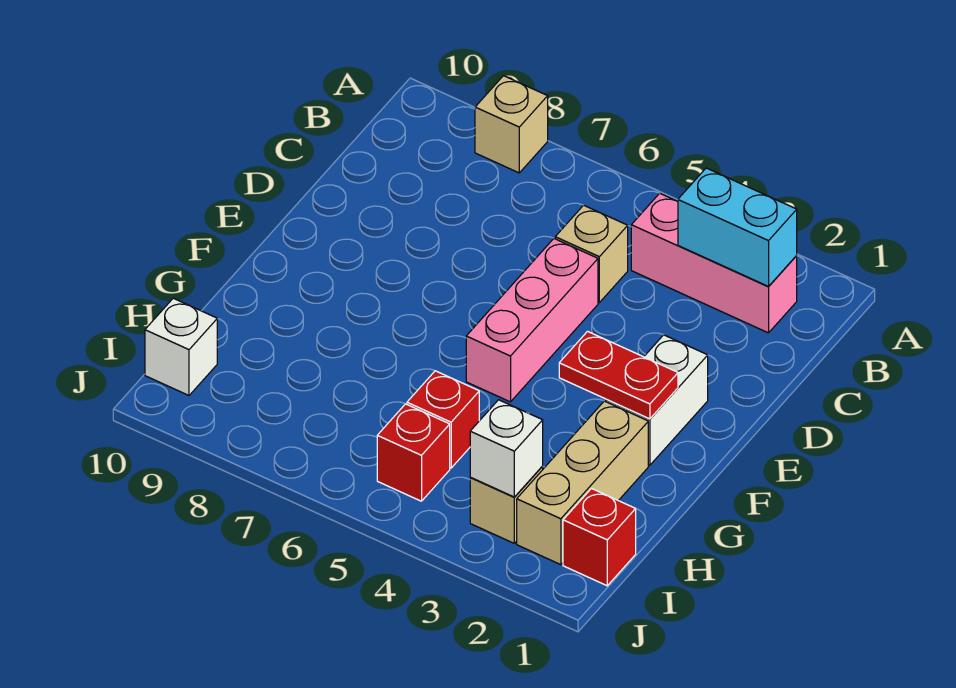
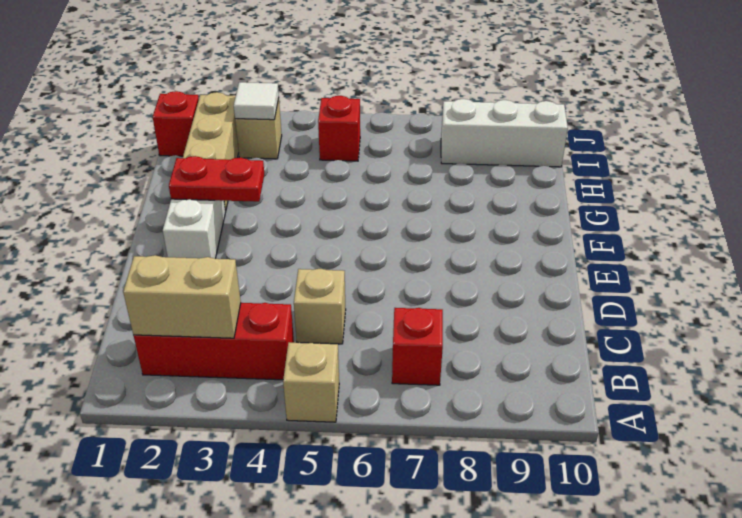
tan 1x1 brick [475,76,548,173] -> tan 1x1 brick moved to [283,342,339,422]
pink 1x3 brick [631,193,797,333] -> red 1x3 brick [134,303,294,380]
cyan 1x2 brick [678,168,797,286] -> tan 1x2 brick [123,255,241,338]
pink 1x3 brick [466,239,598,402] -> none
red 1x1 brick [407,371,479,468] -> red 1x1 brick moved to [392,308,443,385]
white 1x1 brick [470,400,543,497] -> white 1x1 tile [234,82,279,120]
white 1x1 brick [145,298,217,395] -> white 1x3 brick [441,99,568,167]

